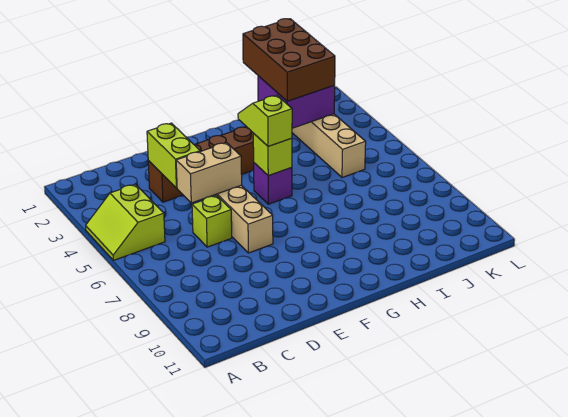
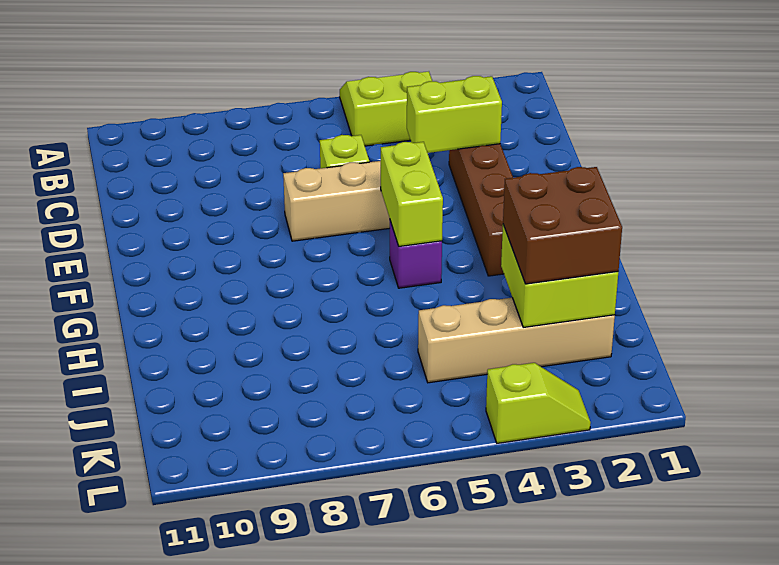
tan 1x2 brick [176,143,242,203] -> none
lime 1x2 slope [238,95,292,146] -> lime 1x2 slope moved to [486,363,591,443]
lime 1x1 brick [253,134,292,176] -> lime 1x2 brick [381,142,443,246]
brown 2x3 brick [243,19,335,101] -> brown 2x2 brick [503,167,622,284]
purple 2x2 brick [258,76,335,128] -> lime 2x2 brick [501,225,618,327]

